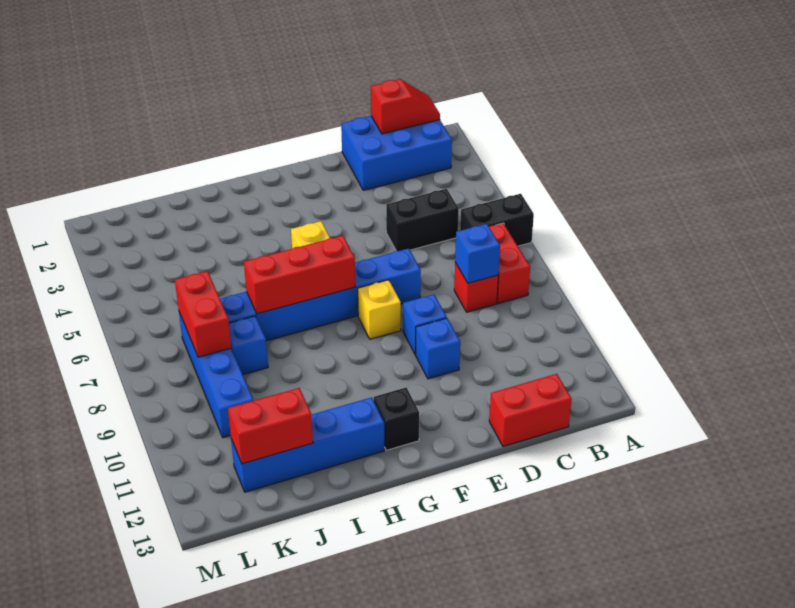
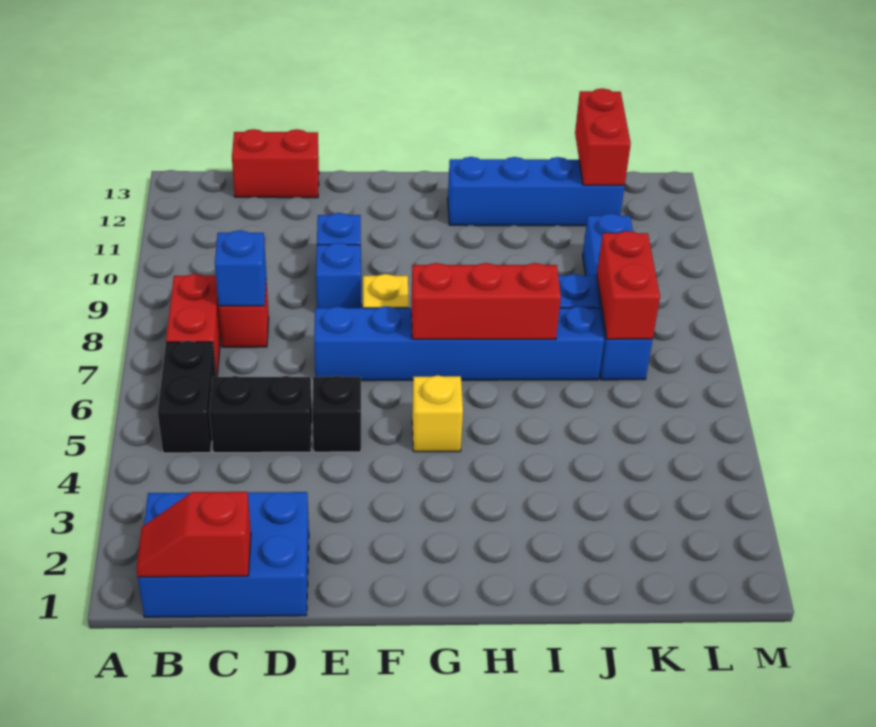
black 1x2 brick [460,194,534,246] -> black 1x2 brick turned to [158,341,216,453]
black 1x1 brick [374,388,419,450] -> black 1x1 brick moved to [312,376,361,452]
red 1x2 brick [228,388,313,464] -> red 1x2 brick turned to [575,89,631,185]

